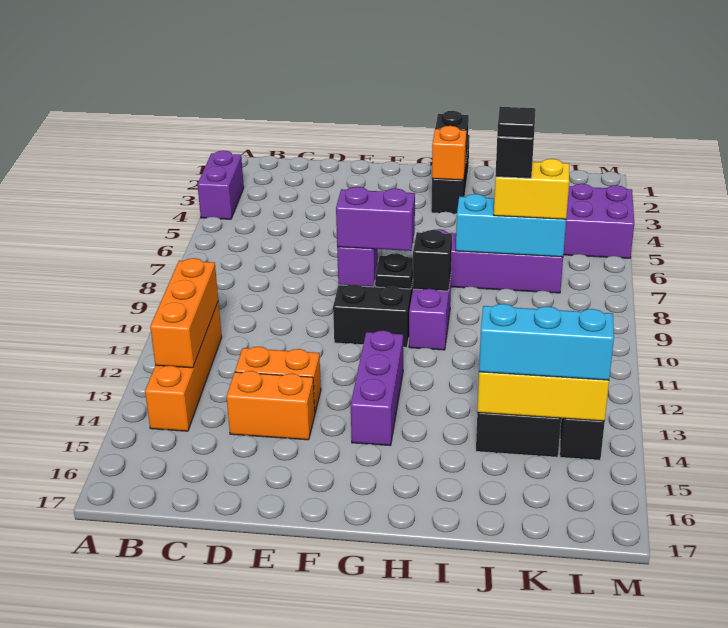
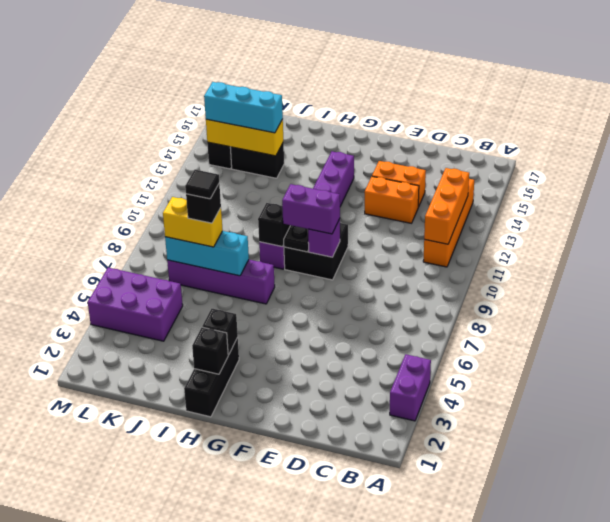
orange 1x1 brick [432,126,467,180] -> black 1x1 brick [202,309,238,355]

